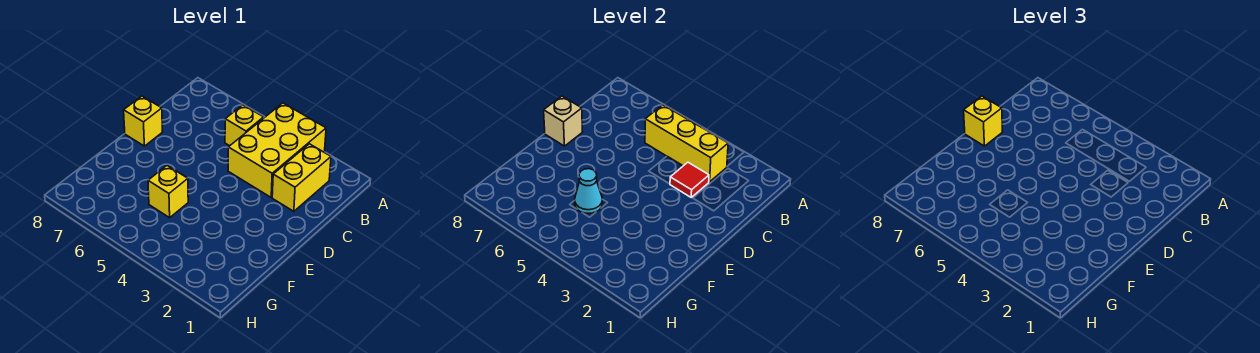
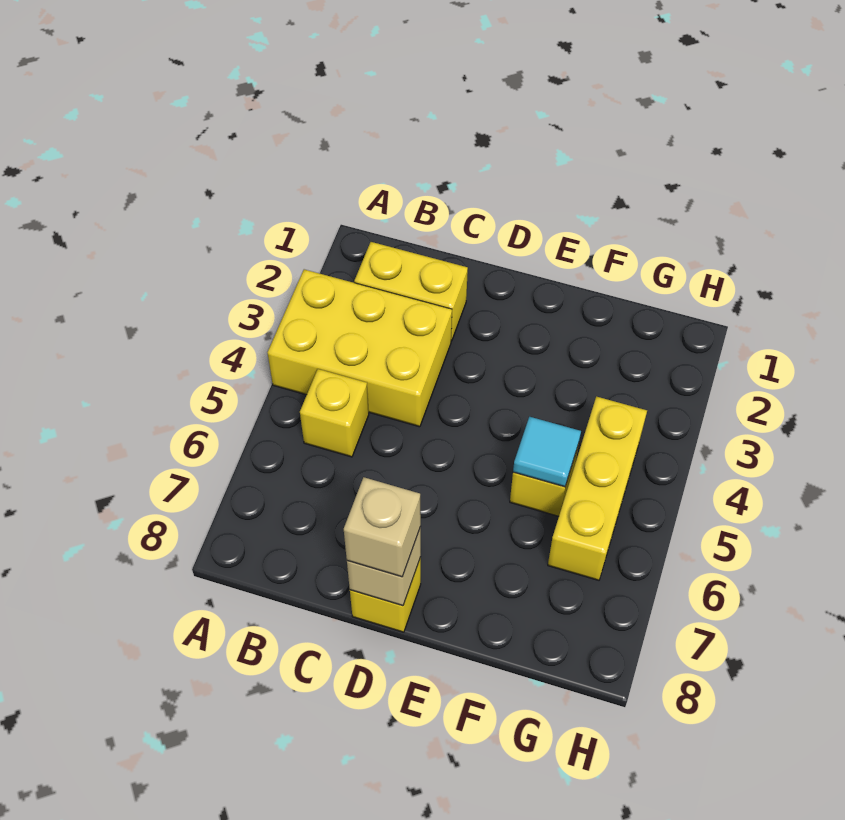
yellow 1x3 brick [645,105,728,182] -> yellow 1x3 brick moved to [548,397,647,580]
red 1x1 tile [670,162,709,197] -> none
yellow 1x1 brick [964,96,1002,146] -> tan 1x1 brick [344,477,421,577]
cyan 1x1 cone [575,169,602,213] -> cyan 1x1 tile [513,417,581,487]

